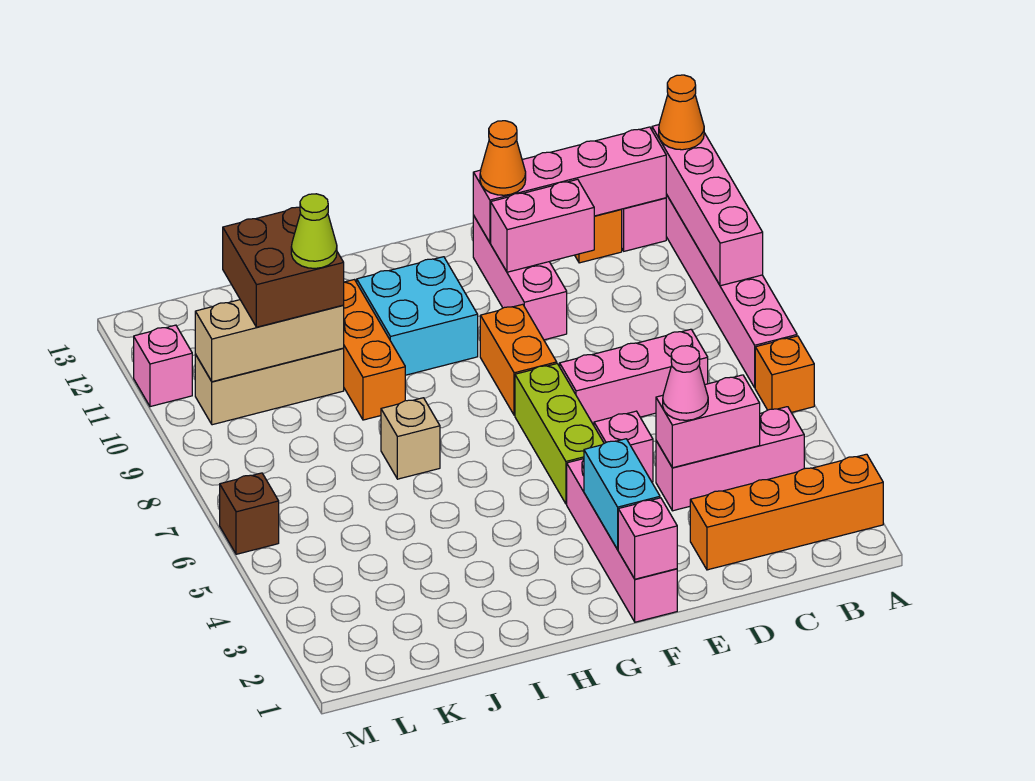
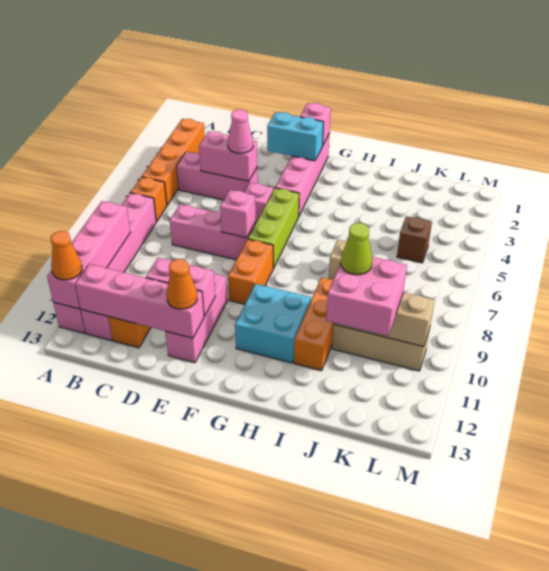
orange 1x4 brick [690,454,883,570] -> orange 1x4 brick turned to [142,119,205,205]
cyan 1x2 brick [584,439,660,549] -> cyan 1x2 brick turned to [267,112,323,161]
brown 2x2 brick [223,207,344,327] -> pink 2x2 brick [326,257,407,336]
brown 1x1 brick [220,473,279,554] -> brown 1x1 brick moved to [397,216,432,263]
pink 1x1 brick [134,325,192,407] -> pink 1x1 brick moved to [220,190,256,238]

